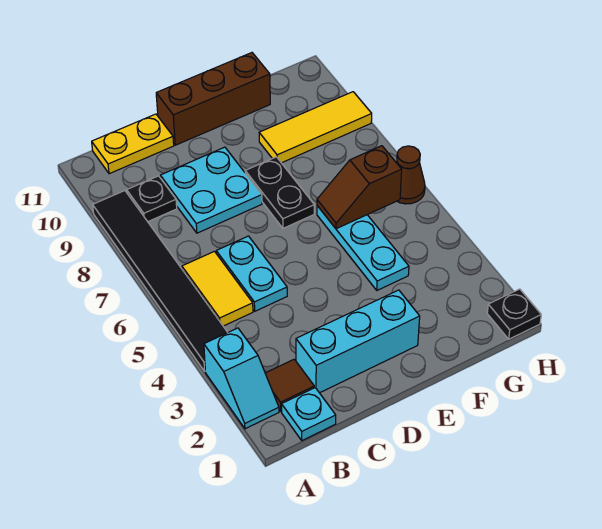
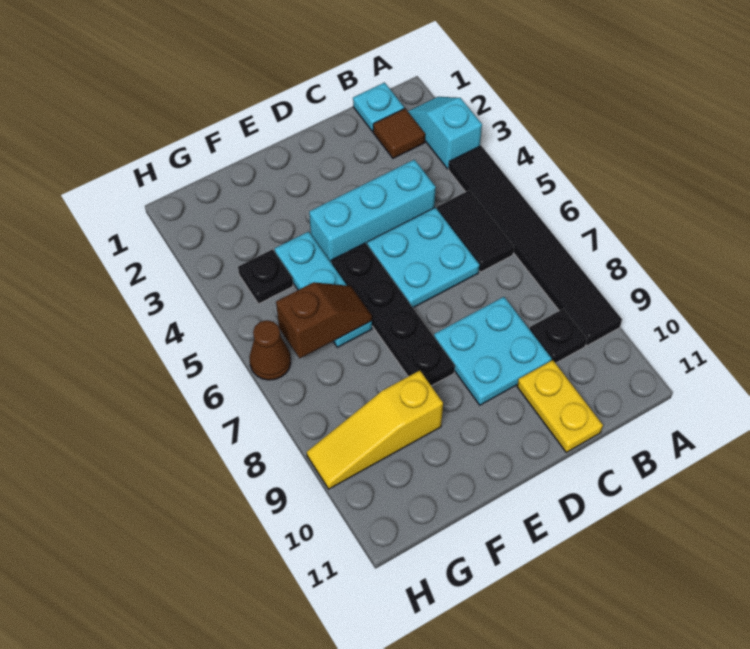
yellow 1x2 tile [182,251,253,326] -> black 1x2 tile [437,190,514,272]
yellow 1x2 plate [92,114,174,174] -> yellow 1x2 plate turned to [517,360,603,452]
cyan 1x3 brick [296,290,420,393] -> cyan 1x3 brick moved to [309,160,436,263]
cyan 1x2 plate [216,236,287,311] -> cyan 2x2 plate [367,207,479,308]
brown 1x3 brick [156,53,270,145] -> none
black 1x2 plate [245,157,314,228] -> black 1x4 plate [331,243,455,386]
yellow 1x3 tile [259,92,372,163] -> yellow 1x3 slope [307,371,443,489]
black 1x1 plate [487,289,541,339] -> black 1x1 plate moved to [238,249,293,304]

